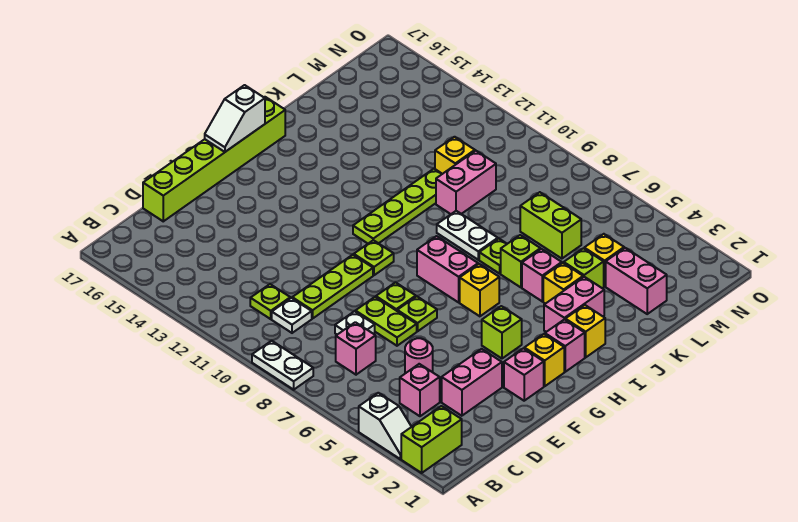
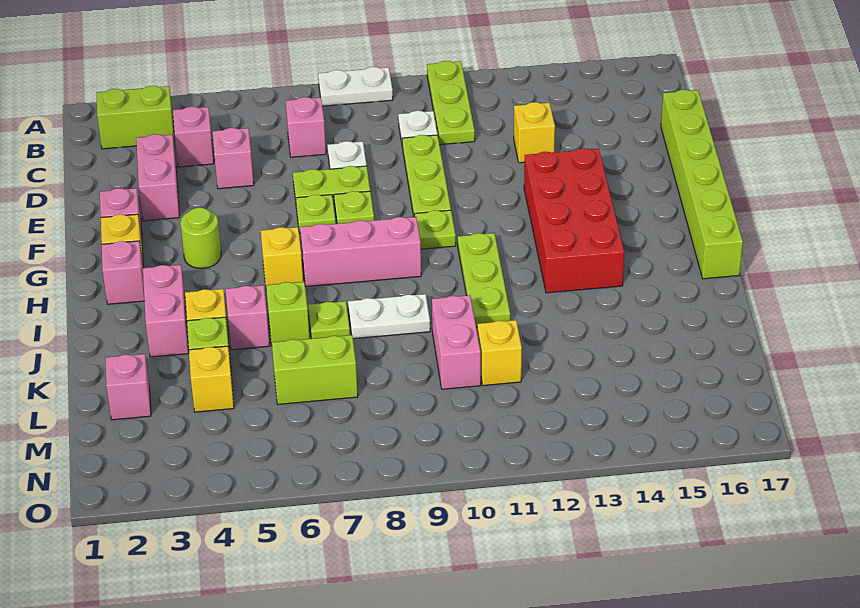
lime 1x2 brick [401,406,462,473] -> lime 1x2 brick turned to [96,86,175,149]
white 1x2 slope [359,393,411,459] -> none
lime 1x1 plate [250,284,290,319] -> lime 1x3 plate [427,61,475,145]
pink 1x1 round brick [405,338,433,373] -> pink 1x1 brick [213,128,254,189]
none -> red 2x4 brick [524,148,624,293]
lime 1x1 brick [482,306,522,358] -> lime 1x1 round brick [180,208,221,268]
white 1x2 slope [205,85,265,152] -> none
pink 1x2 brick [417,236,478,302] -> pink 1x3 brick [300,217,421,287]
lime 1x4 plate [353,169,442,243] -> lime 1x3 plate [458,233,510,328]
yellow 1x1 brick [565,305,605,357] -> yellow 1x1 brick moved to [514,102,555,163]
pink 1x2 brick [606,248,667,314] -> pink 1x1 brick [106,354,151,420]

